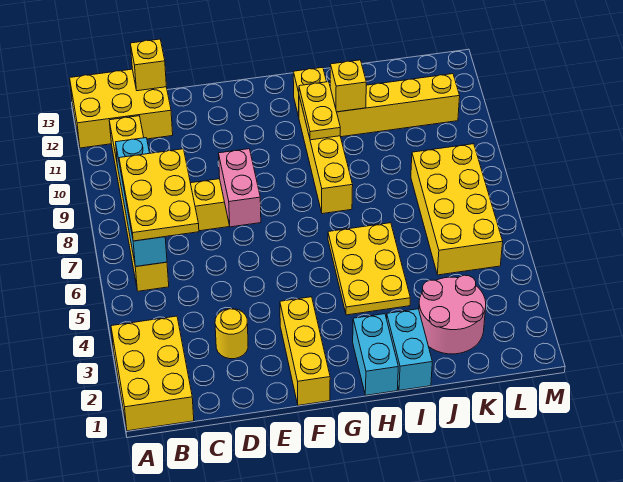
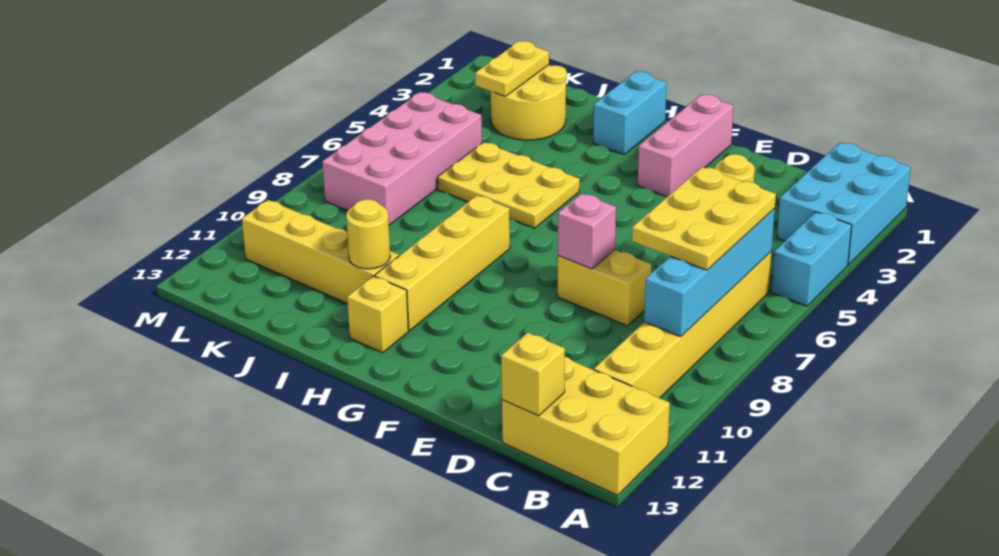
yellow 2x3 brick [111,316,194,431] -> cyan 2x3 brick [777,142,911,265]
pink 1x2 brick [219,149,261,227] -> pink 1x1 brick [558,194,616,269]
yellow 1x3 brick [280,297,330,405] -> pink 1x3 brick [638,94,733,197]
yellow 2x3 plate [328,223,410,315] -> yellow 2x3 plate turned to [437,142,580,228]
yellow 1x2 plate [299,82,340,140] -> yellow 1x2 plate moved to [475,41,549,96]
cyan 1x2 brick [387,309,432,390] -> cyan 1x2 brick moved to [771,212,852,306]
yellow 1x1 brick [330,60,366,112] -> yellow 1x1 round brick [346,199,390,269]
pink 2x2 round brick [419,275,486,354] -> yellow 2x2 round brick [491,65,567,140]
yellow 2x4 brick [411,144,503,275] -> pink 2x4 brick [322,92,482,225]

